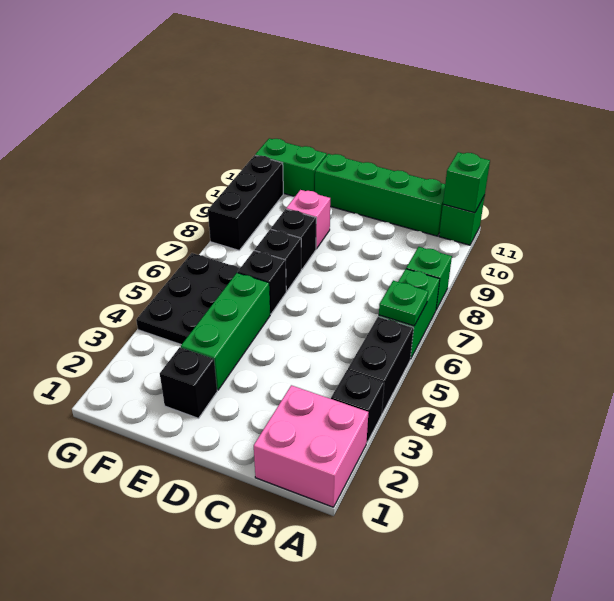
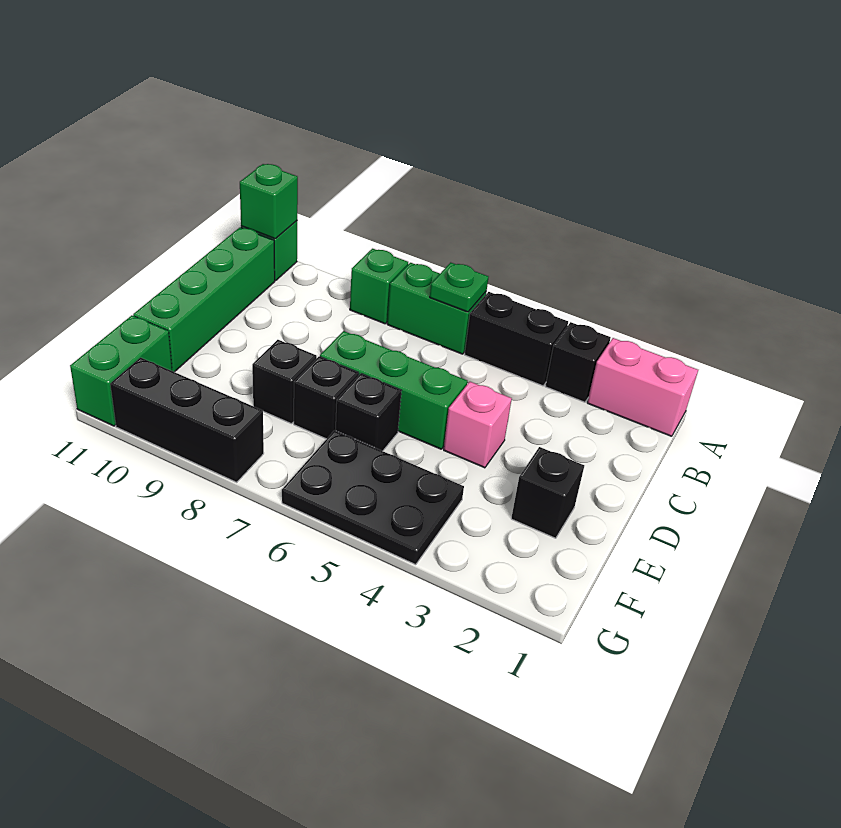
pink 2x2 brick [254,385,368,507] -> pink 1x2 brick [587,338,698,436]
green 1x3 brick [181,273,270,390] -> green 1x3 brick moved to [320,331,468,449]
pink 1x1 brick [286,190,330,249] -> pink 1x1 brick moved to [444,382,512,468]

